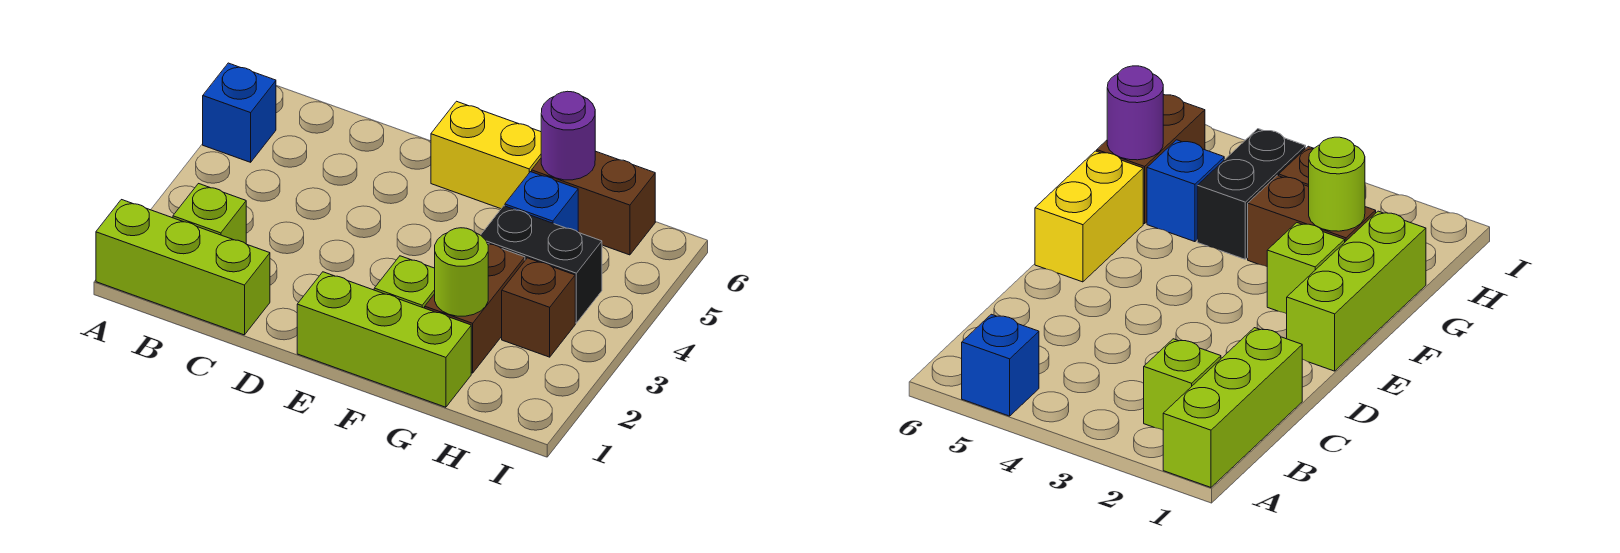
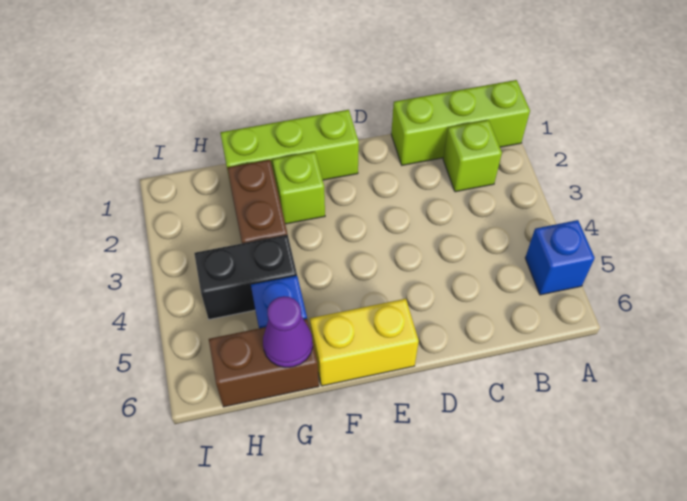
lime 1x1 round brick [435,228,488,316] -> none
purple 1x1 round brick [541,91,595,180] -> purple 1x1 cone [263,296,313,367]
brown 1x1 brick [502,258,575,357] -> none

